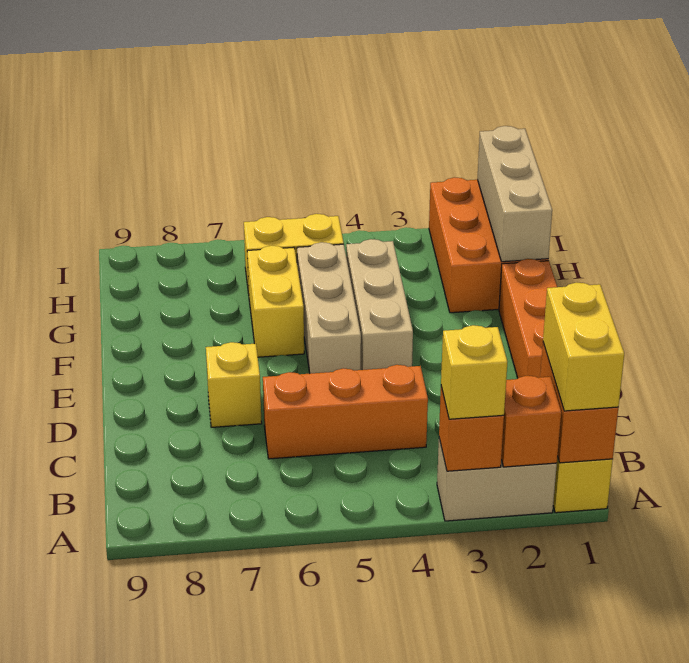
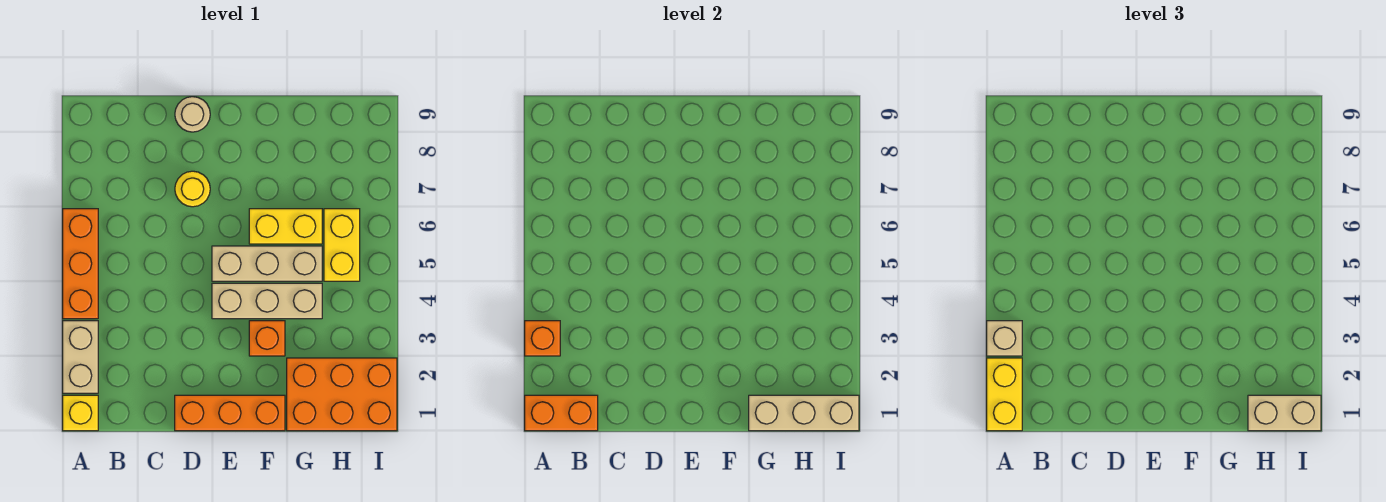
yellow 1x2 brick [543,282,624,411] -> yellow 1x2 brick turned to [987,358,1022,431]
orange 1x1 brick [501,376,561,467] -> orange 1x1 brick moved to [249,321,285,356]
yellow 1x1 brick [441,325,507,419] -> tan 1x1 brick [987,321,1022,356]
orange 1x3 brick [263,365,428,459] -> orange 1x3 brick moved to [63,209,98,319]
yellow 1x1 brick [206,342,262,427] -> yellow 1x1 round brick [175,171,210,207]
none -> tan 1x1 round brick [175,97,210,132]
none -> tan 1x2 brick [1248,395,1321,431]

